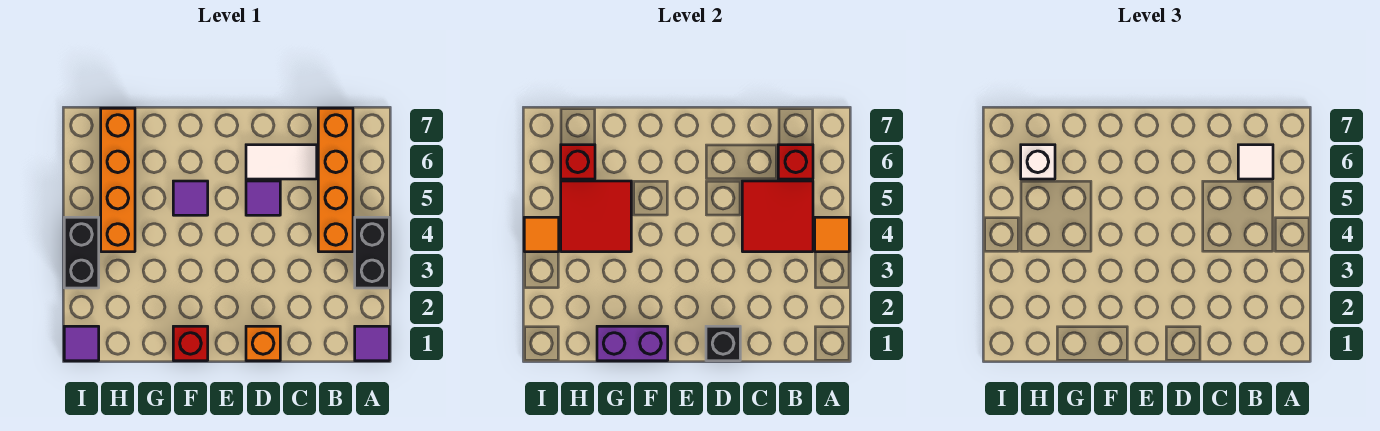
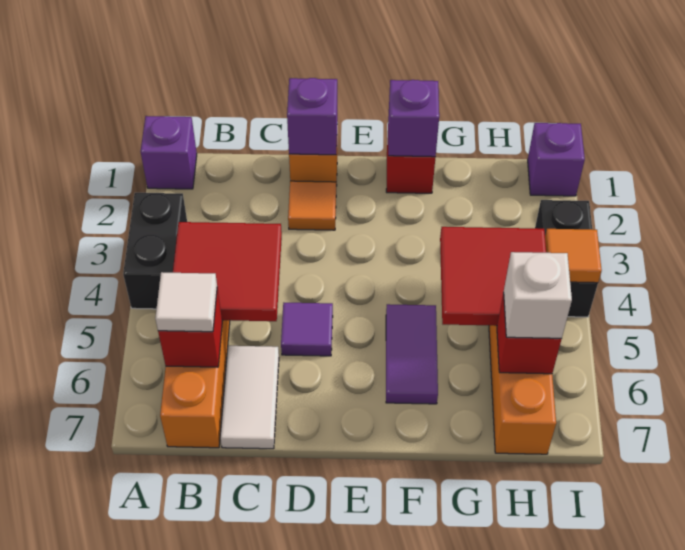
purple 1x1 tile [355,326,389,361] -> purple 1x1 brick [141,116,197,189]
orange 1x1 tile [815,217,849,252] -> orange 1x1 tile moved to [288,181,336,230]
white 1x2 tile [246,145,317,179] -> white 1x2 tile turned to [220,346,279,449]
black 1x1 brick [706,326,740,361] -> purple 1x1 brick [287,78,337,155]
purple 1x2 brick [597,326,668,361] -> purple 1x1 brick [388,80,439,157]
purple 1x1 tile [173,181,208,215] -> purple 1x2 tile [386,304,438,404]
purple 1x1 tile [64,326,99,361] -> purple 1x1 brick [528,123,585,196]

